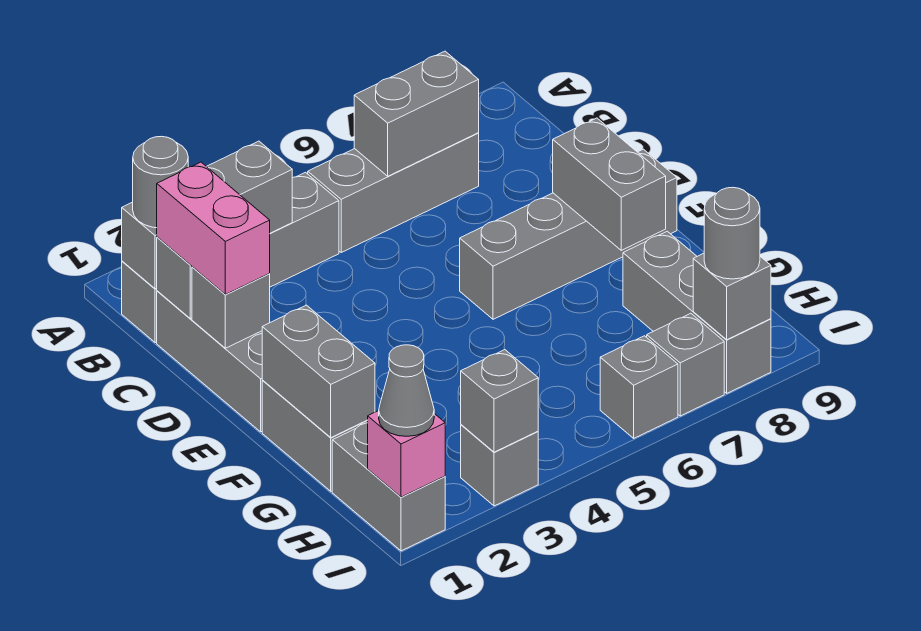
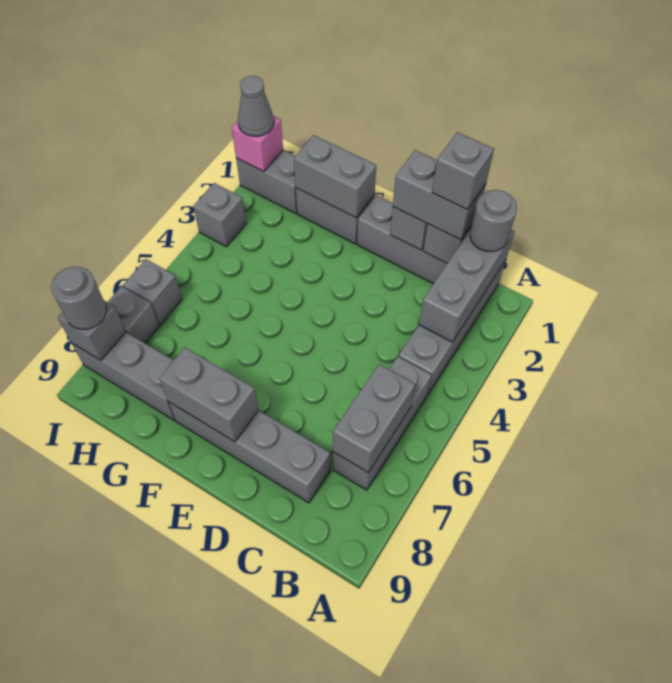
pink 1x2 brick [157,162,270,295] -> grey 1x2 brick [393,150,486,240]
grey 1x4 brick [460,149,677,319] -> grey 1x4 brick turned to [168,402,331,503]
grey 1x1 brick [461,349,538,452] -> grey 1x1 brick moved to [432,132,494,210]

